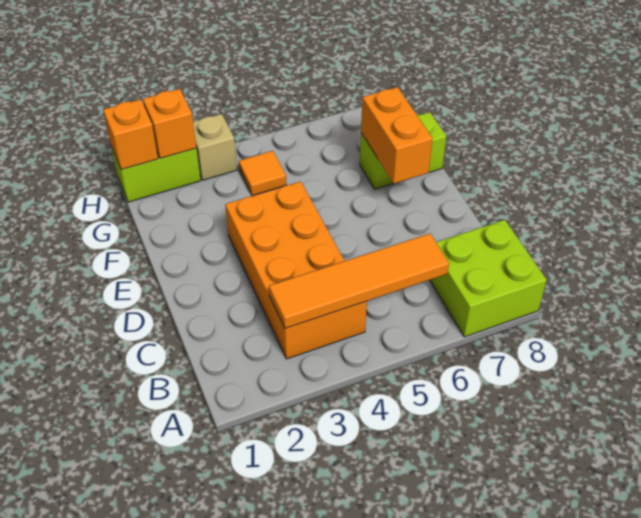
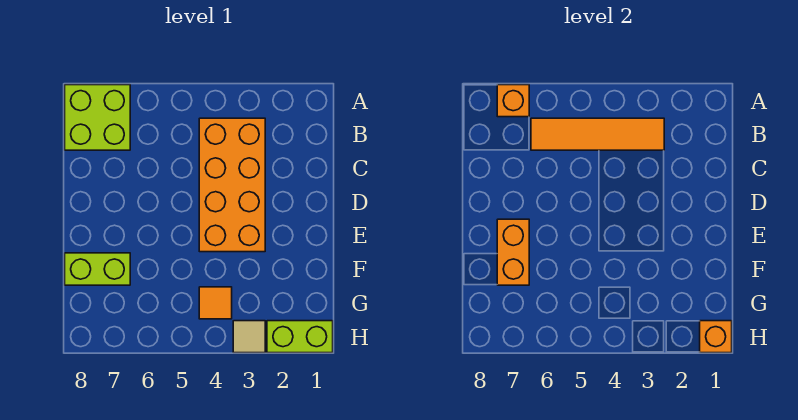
orange 1x1 brick [143,89,196,158] -> orange 1x1 brick moved to [497,85,529,117]
tan 1x1 brick [193,114,237,180] -> tan 1x1 tile [233,321,265,353]

